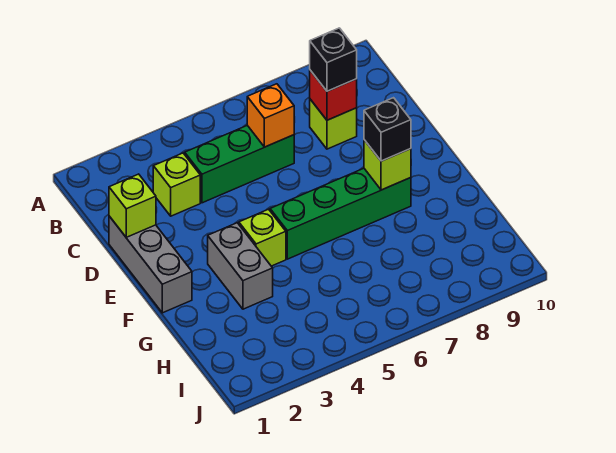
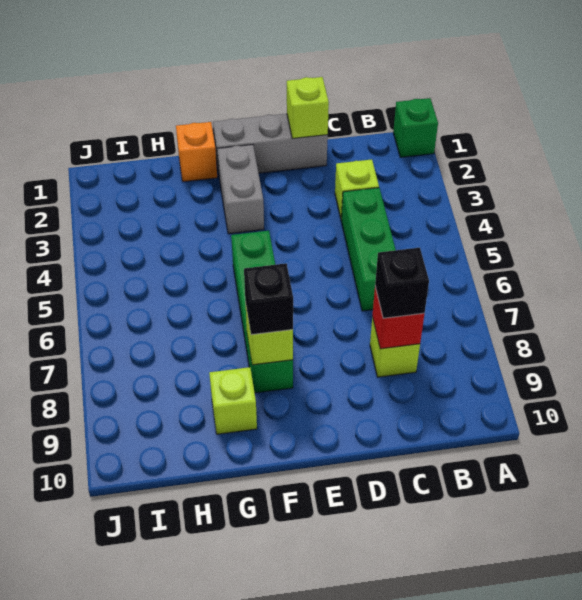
none -> green 1x1 brick [393,98,438,157]
orange 1x1 brick [247,84,294,147] -> orange 1x1 brick moved to [176,122,217,182]
grey 1x2 brick [208,223,273,309] -> grey 1x2 brick turned to [217,145,264,234]
lime 1x1 brick [239,209,286,266] -> lime 1x1 brick moved to [209,367,257,434]

